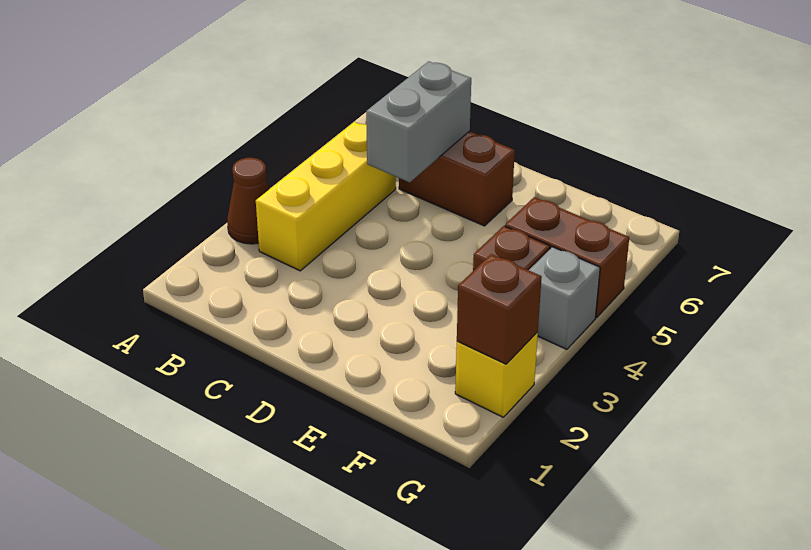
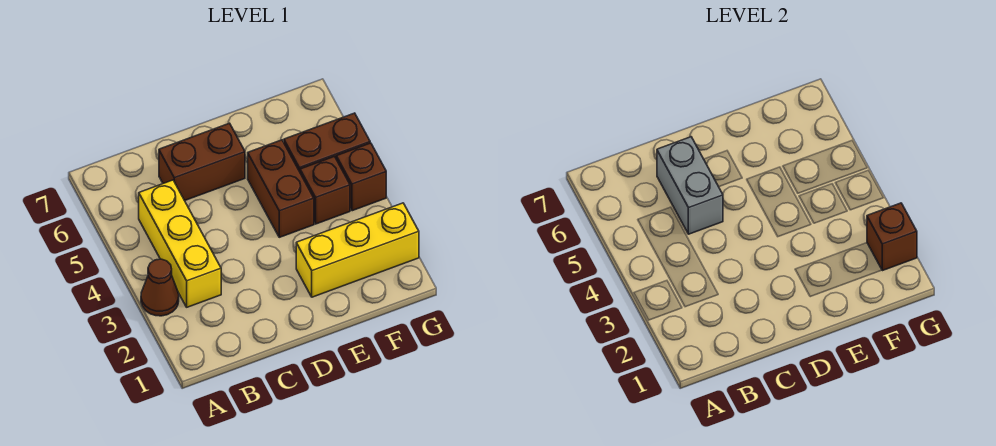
none -> brown 1x2 brick [248,140,314,237]
yellow 1x1 brick [455,332,538,417] -> yellow 1x3 brick [296,203,419,297]
grey 1x1 brick [529,247,600,349] -> brown 1x1 brick [336,143,386,211]

